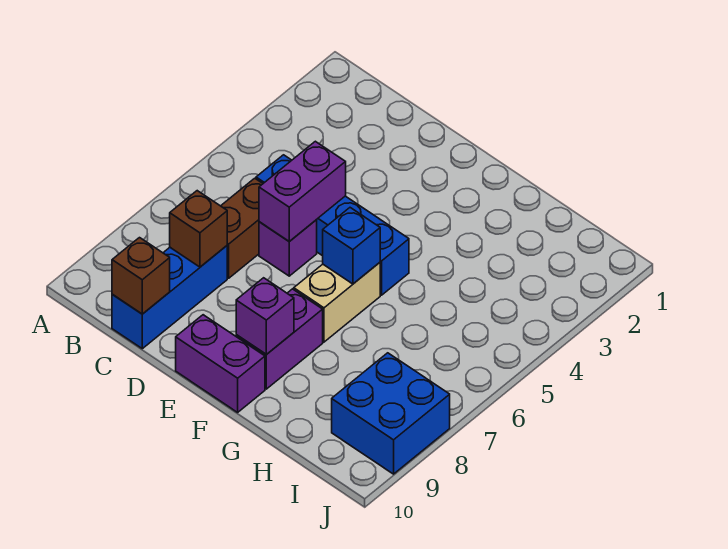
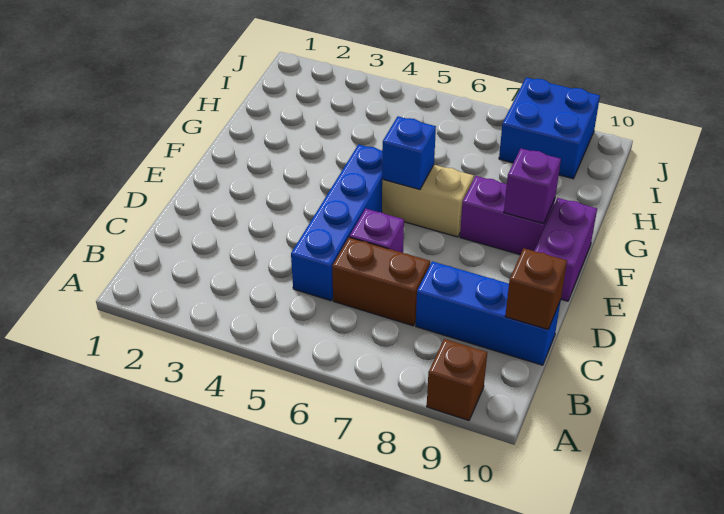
brown 1x1 brick [170,191,227,267] -> brown 1x1 brick moved to [427,339,487,421]
purple 1x2 brick [259,141,346,241] -> none

